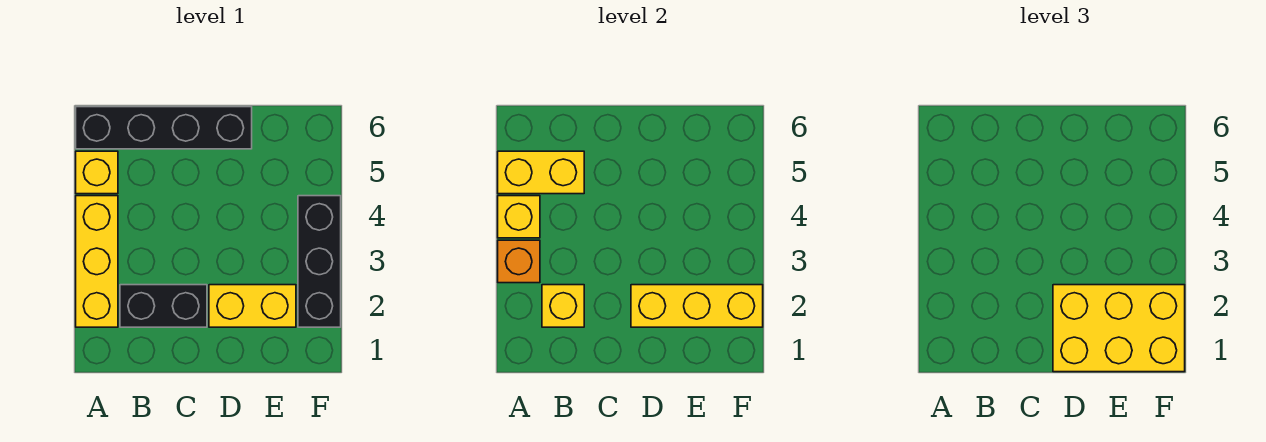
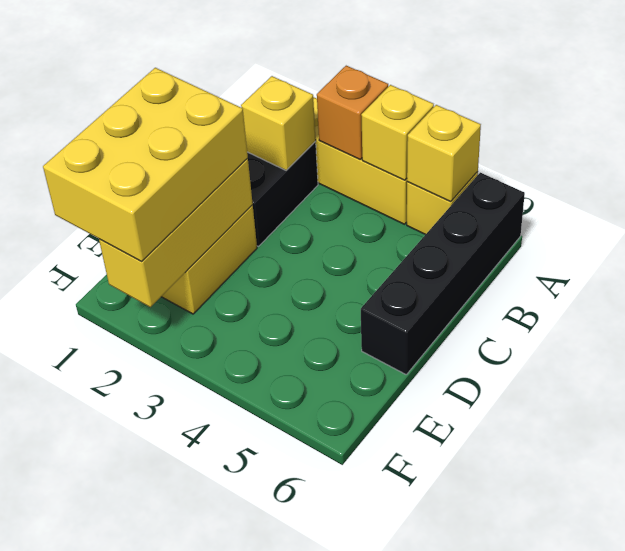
yellow 1x2 brick [498,151,584,194] -> yellow 1x1 brick [407,105,481,202]
black 1x3 brick [298,196,341,327] -> none

